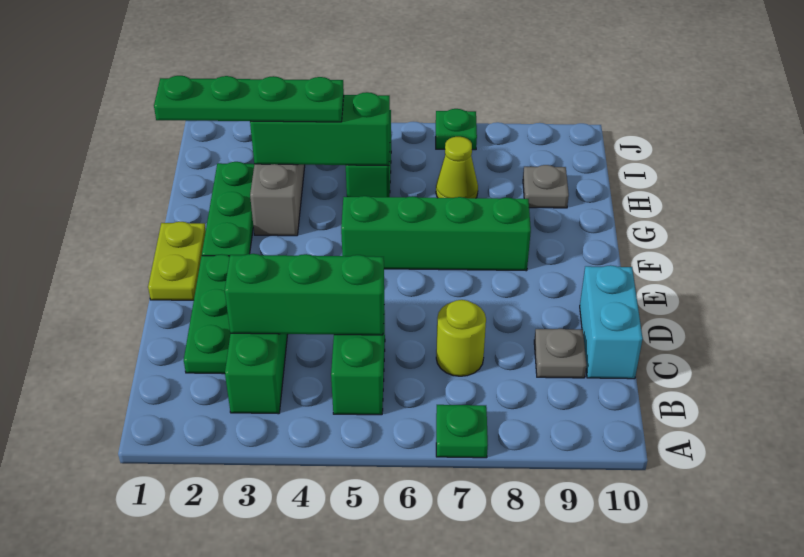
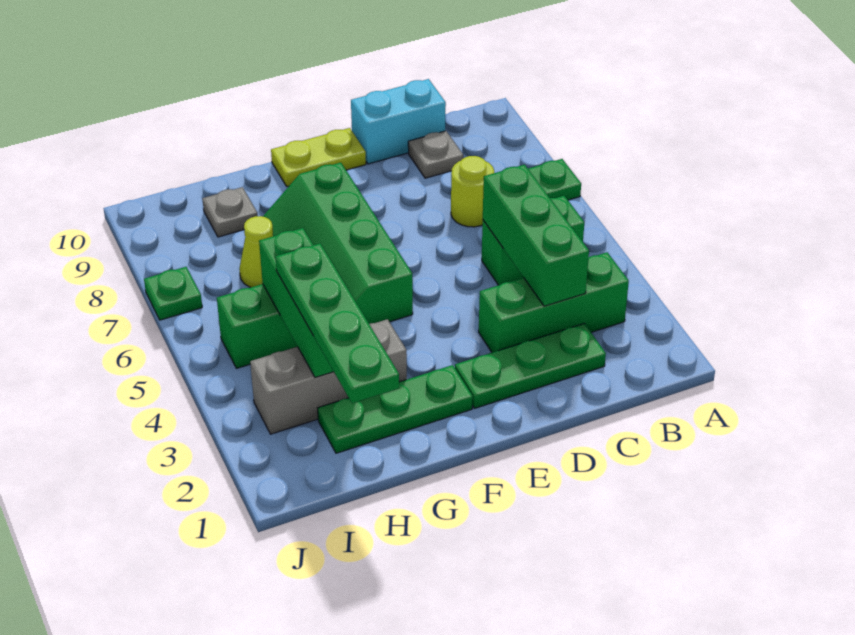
lime 1x2 plate [148,222,206,300] -> lime 1x2 plate moved to [271,128,366,187]

